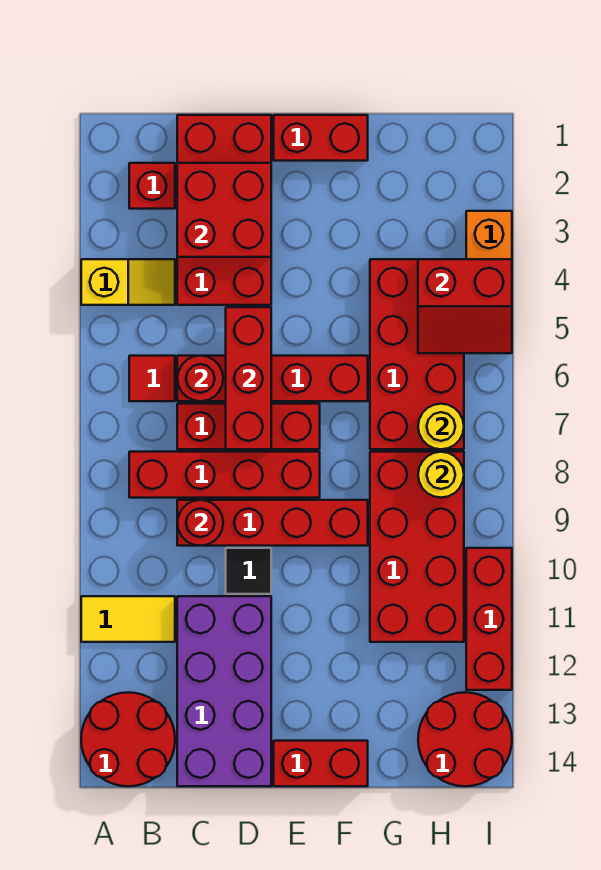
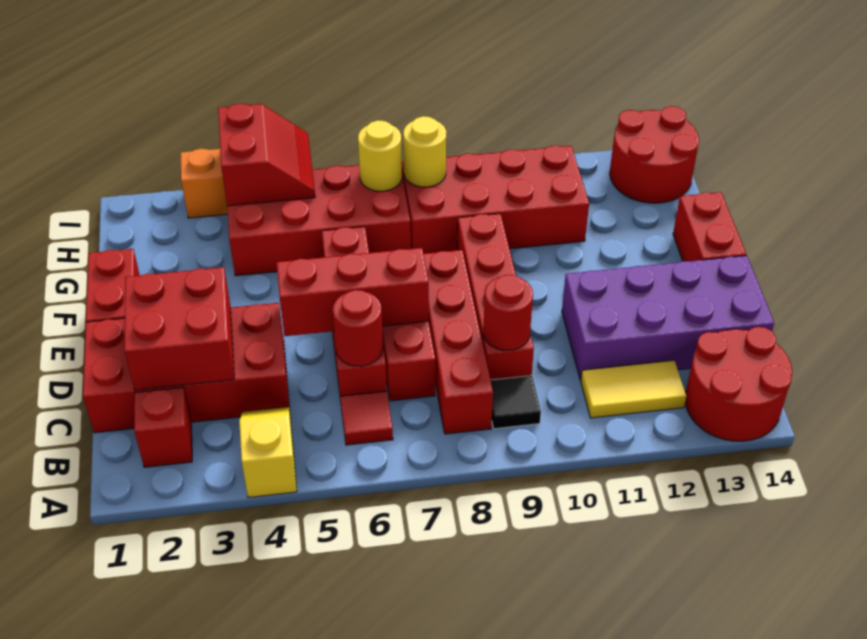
yellow 1x2 tile [81,596,175,642] -> yellow 1x2 tile turned to [581,360,686,418]
black 1x1 tile [226,548,271,594] -> black 1x1 tile moved to [491,376,541,429]
red 1x3 brick [466,548,512,690] -> none

